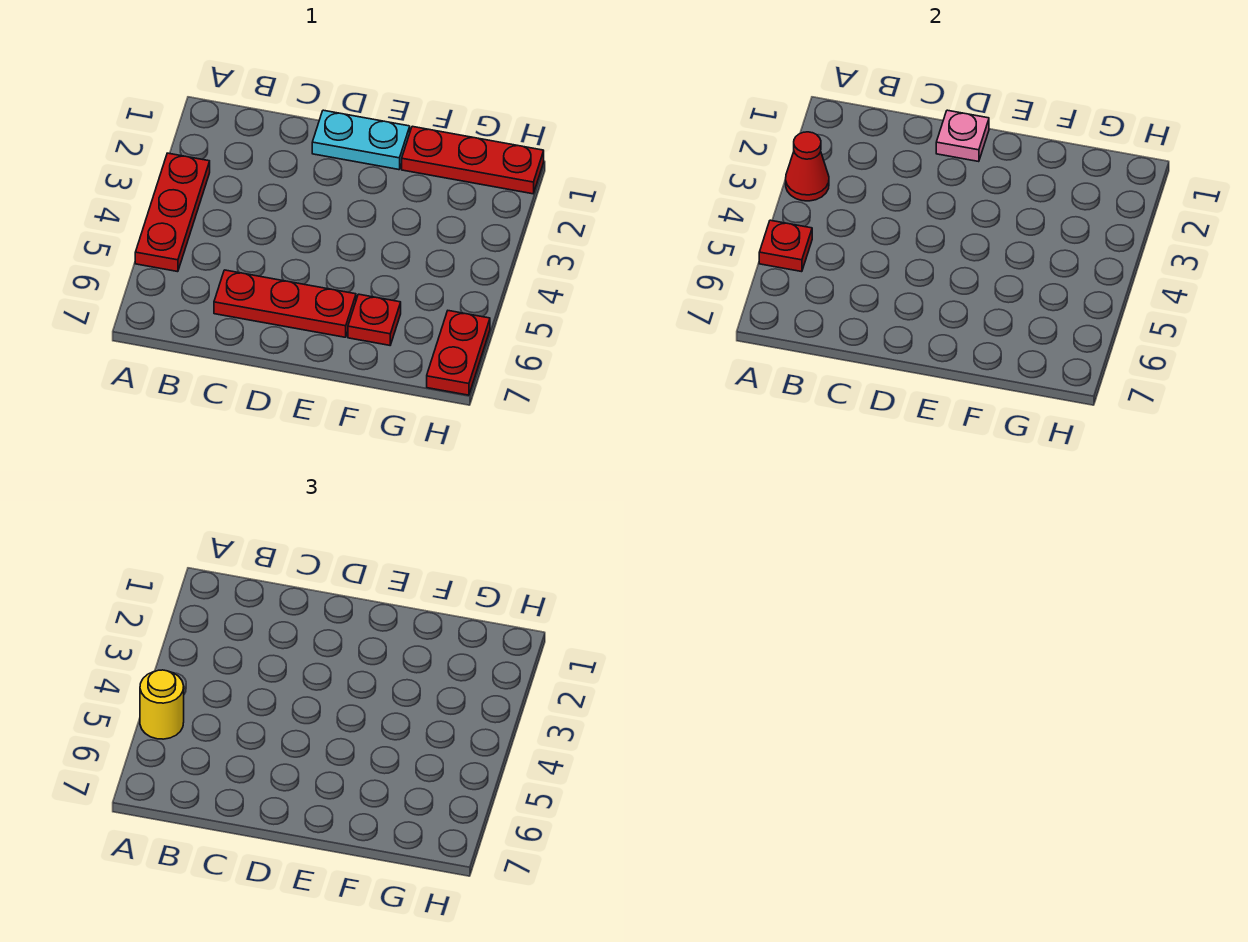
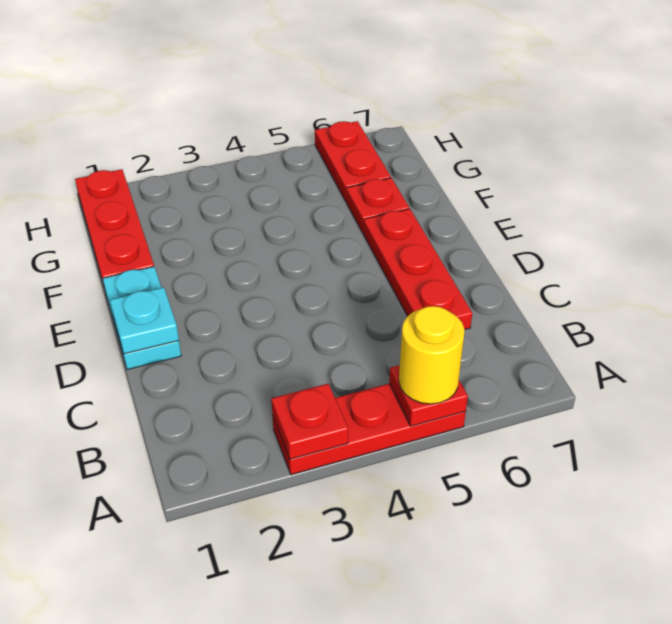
red 1x1 cone [786,132,829,201] -> red 1x1 plate [271,384,348,459]
pink 1x1 plate [936,110,989,162] -> cyan 1x1 plate [110,287,179,354]
red 1x2 plate [427,311,490,395] -> red 1x2 plate turned to [315,121,391,201]

